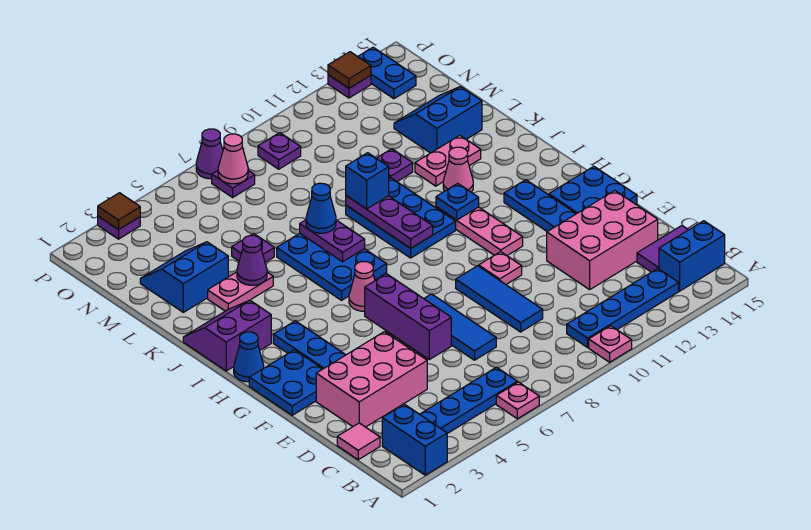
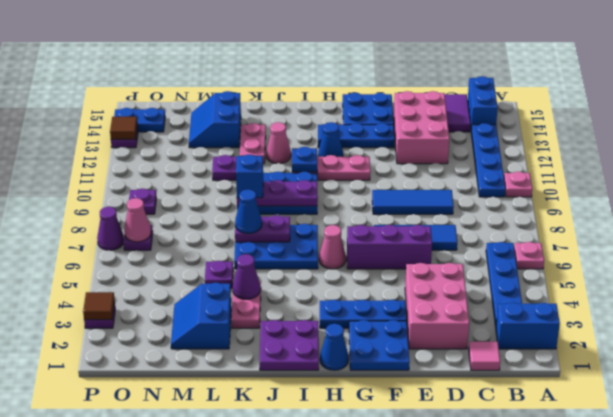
pink 1x1 plate [479,252,522,284] -> none
none -> blue 1x1 cone [318,122,343,157]
purple 2x2 slope [183,300,271,371] -> purple 2x2 plate [260,320,319,370]

